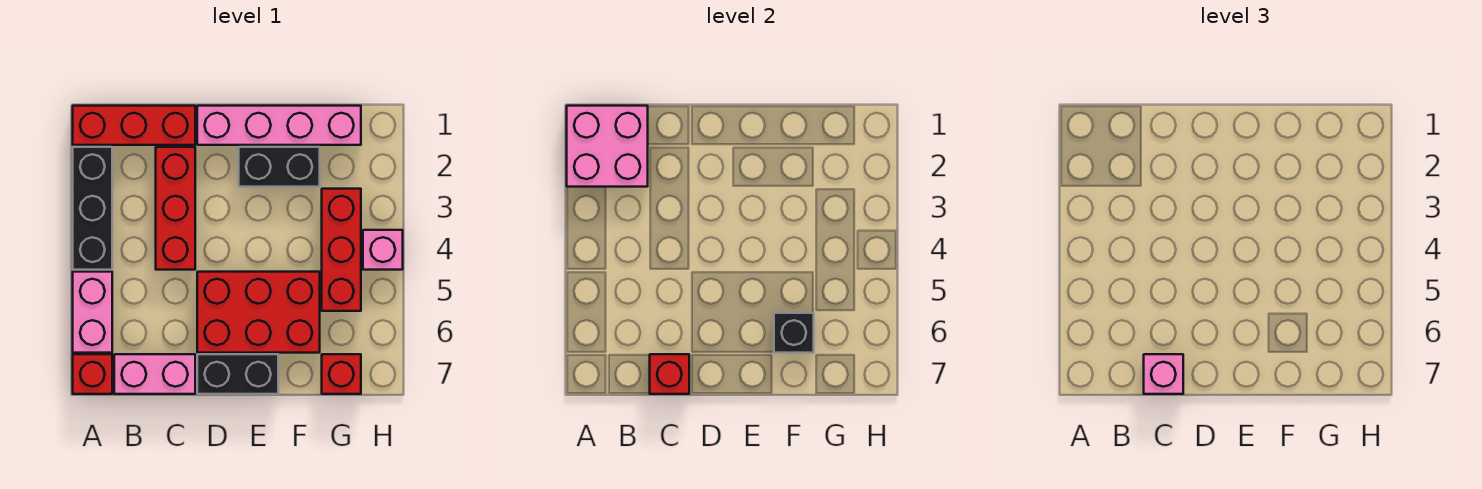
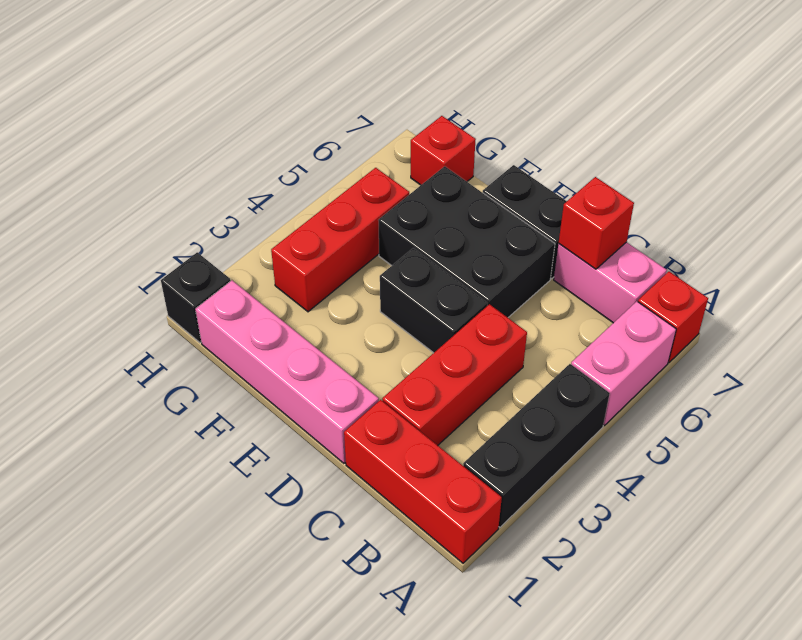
pink 2x2 brick [567,106,648,187] -> none
pink 1x1 brick [1144,354,1183,394] -> none
red 2x3 brick [197,272,320,353] -> black 2x3 brick [378,166,555,317]
black 1x2 brick [239,147,320,187] -> black 1x2 brick moved to [380,248,488,353]
black 1x1 brick [774,313,814,353] -> black 1x1 brick moved to [161,252,231,343]
pink 1x1 brick [363,230,403,270] -> none

